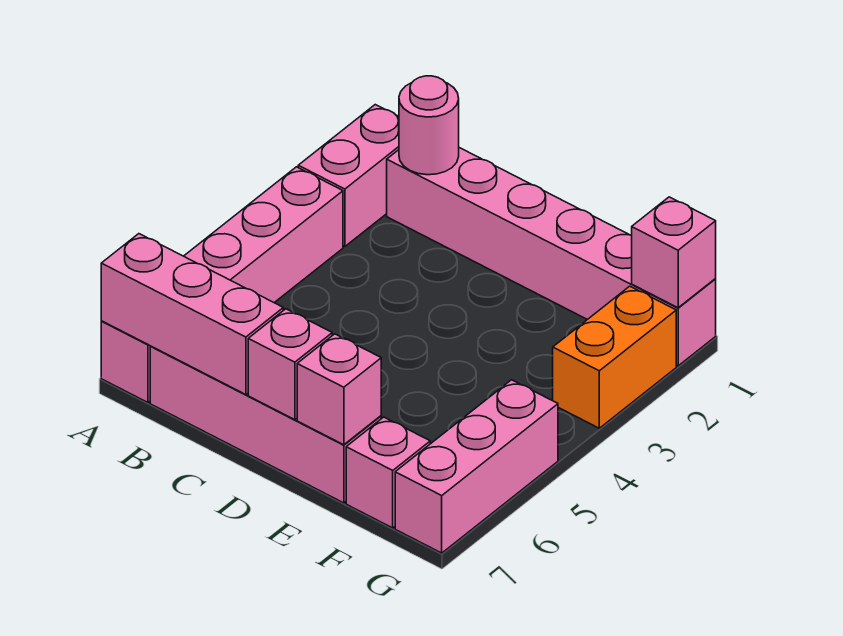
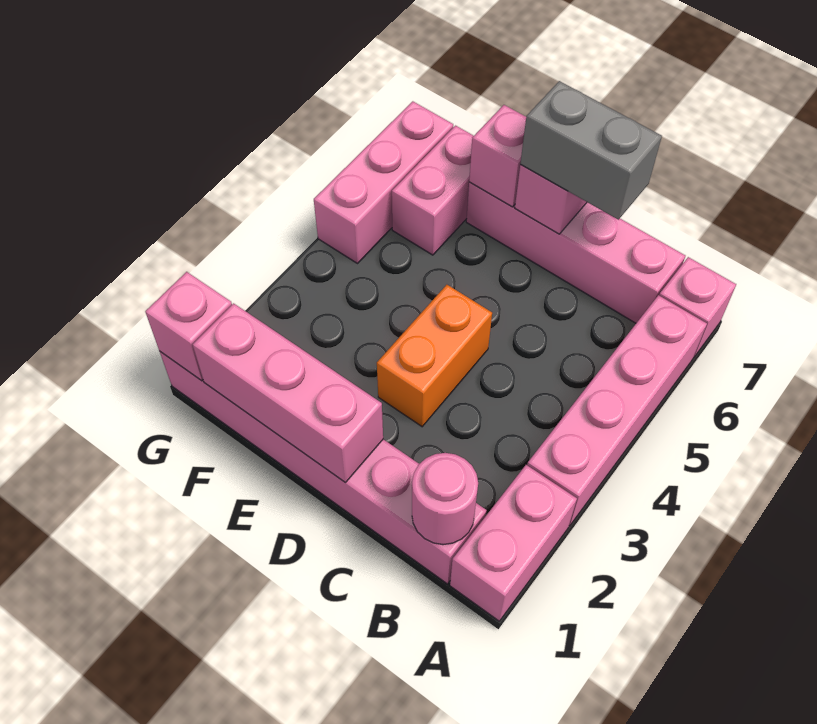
pink 1x3 brick [101,234,283,395] -> pink 1x3 brick moved to [193,303,383,482]
none -> grey 1x2 brick [520,81,662,220]
pink 1x1 brick [346,417,430,528] -> pink 1x2 brick [392,126,473,255]
orange 1x2 brick [553,286,676,428] -> orange 1x2 brick moved to [377,285,492,427]

